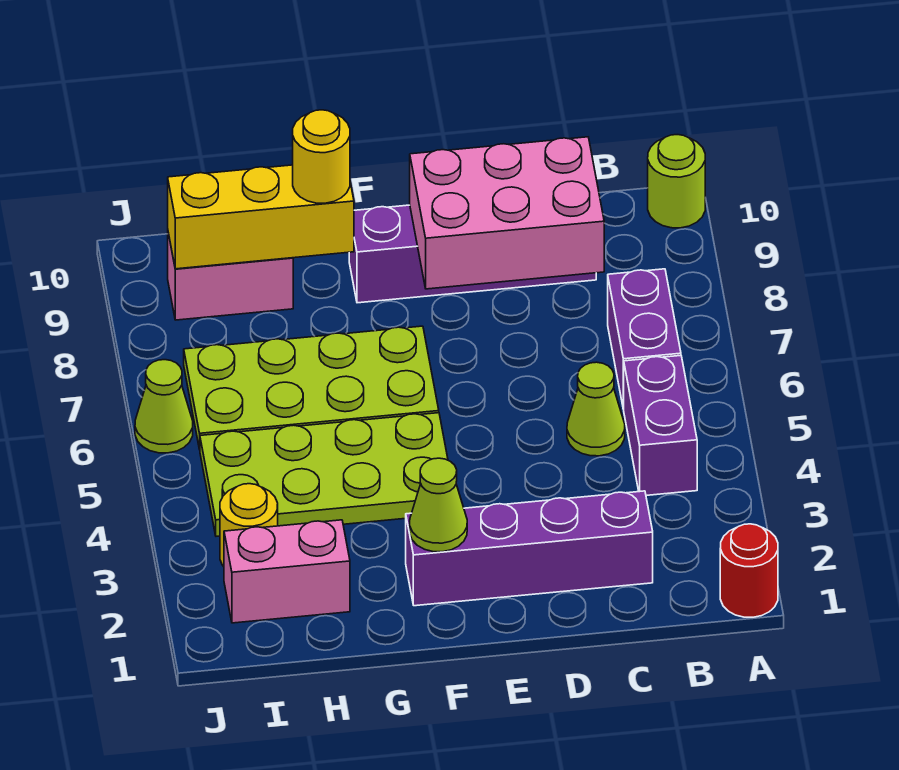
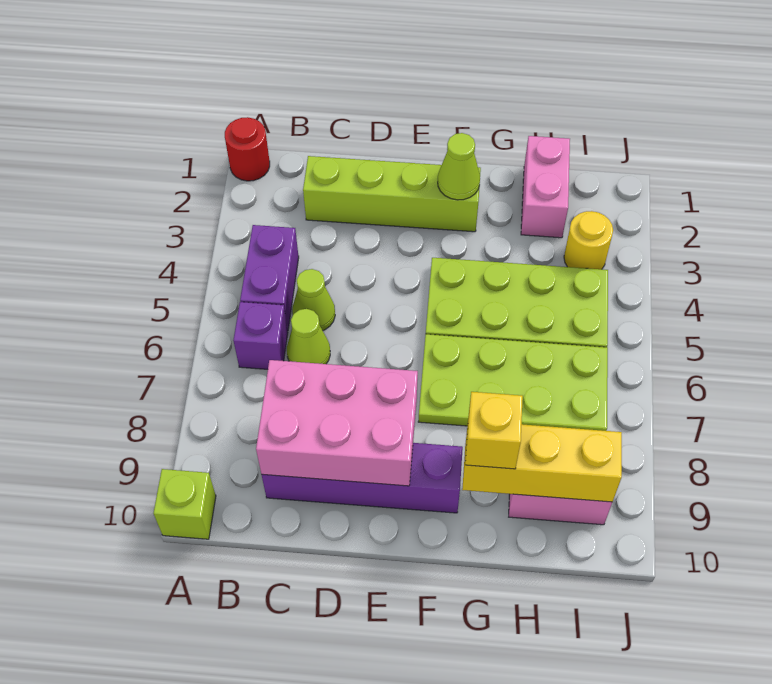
lime 1x1 round brick [648,135,705,228] -> lime 1x1 brick [154,469,216,539]
purple 1x2 brick [608,269,681,409] -> purple 1x1 brick [233,302,288,369]
purple 1x4 brick [406,491,653,606] -> lime 1x4 brick [303,156,481,232]
yellow 1x1 round brick [293,110,350,203] -> yellow 1x1 brick [465,392,523,469]
pink 1x2 brick [224,520,350,623] -> pink 1x2 brick turned to [521,136,570,238]
lime 1x1 cone [135,360,193,453] -> lime 1x1 cone moved to [287,309,330,364]

